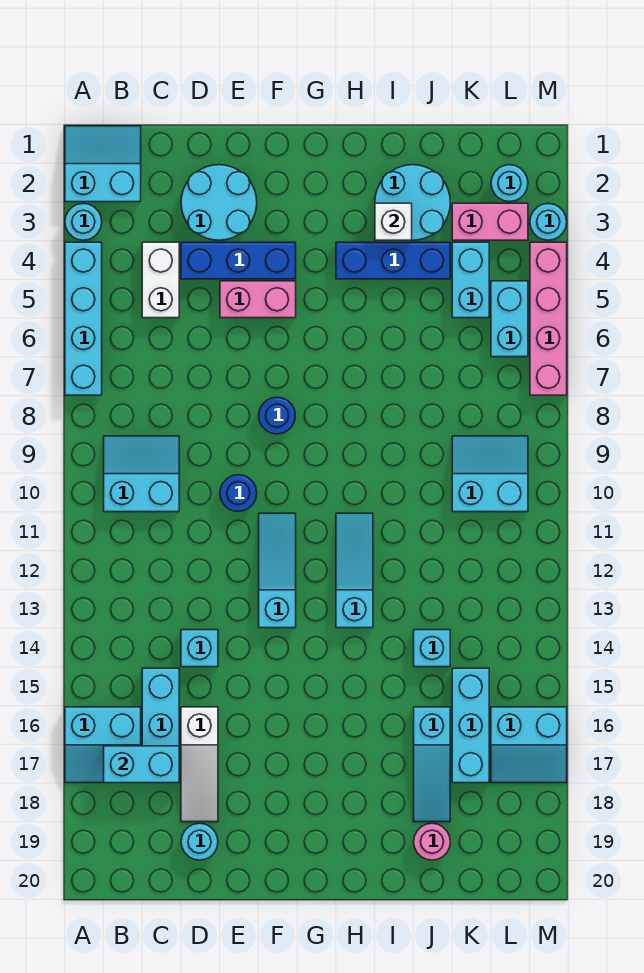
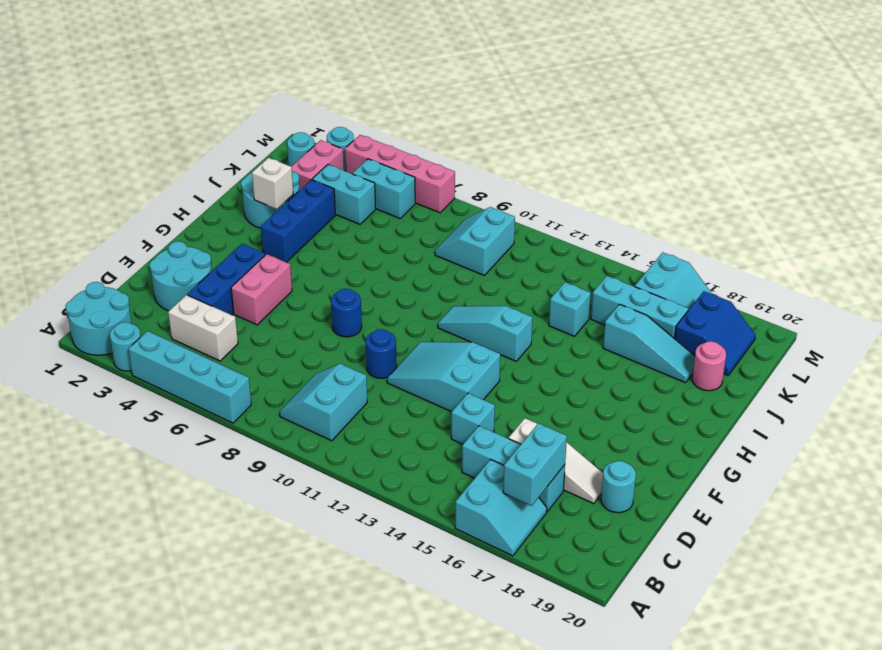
cyan 2x2 slope [65,126,141,202] -> cyan 2x2 round brick [65,282,132,355]
cyan 1x3 slope [259,513,296,628] -> cyan 2x3 slope [387,342,500,412]
none -> blue 2x2 slope [675,291,755,376]

